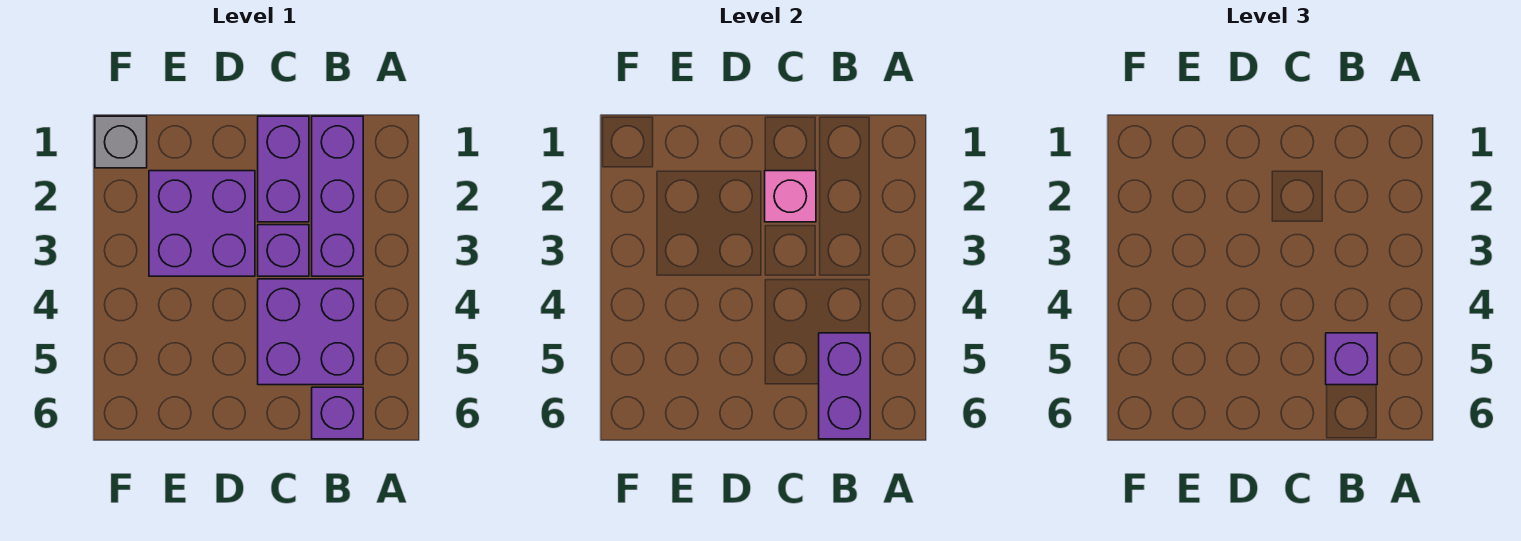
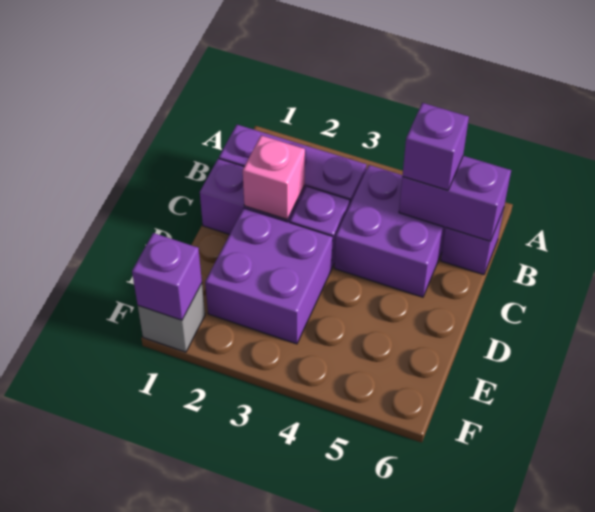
none -> purple 1x1 brick [132,233,202,320]

